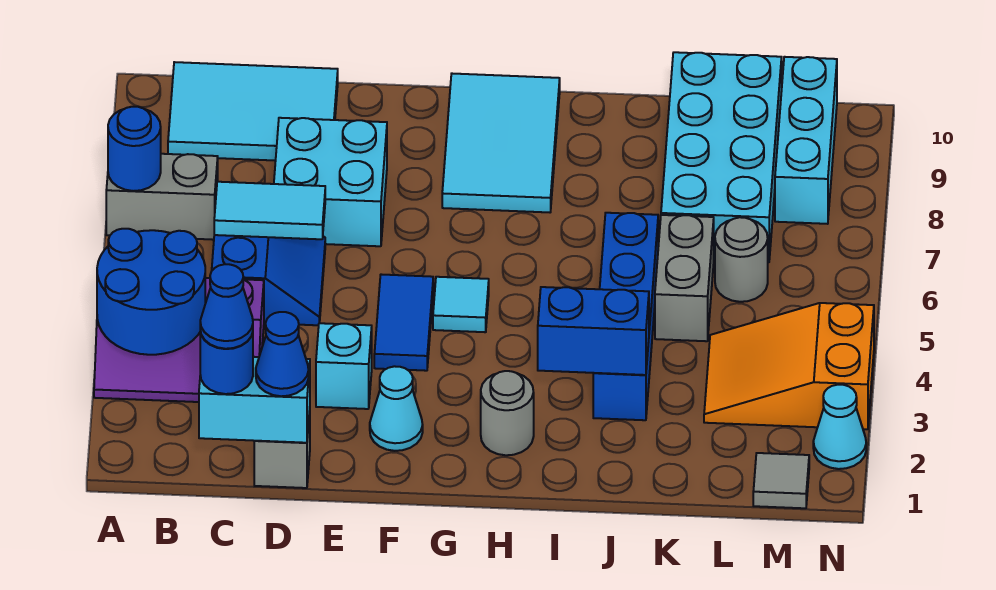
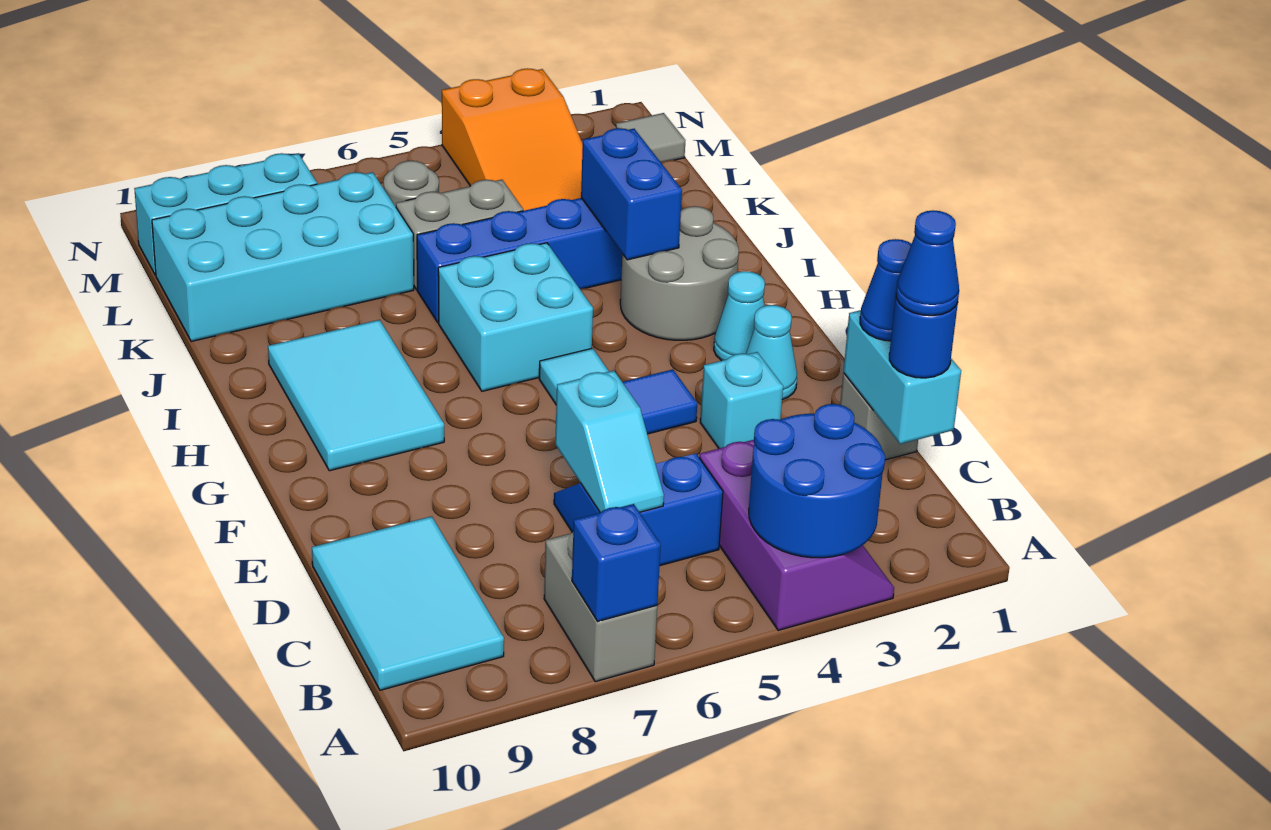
blue 1x1 round brick [108,107,161,191] -> blue 1x1 brick [572,504,661,621]
cyan 1x2 tile [214,182,325,239] -> cyan 1x2 slope [555,371,664,513]
cyan 2x2 brick [274,118,387,246] -> cyan 2x2 brick moved to [438,243,593,391]
cyan 2x3 tile [442,74,560,212] -> cyan 2x3 tile turned to [268,320,444,471]
grey 1x1 round brick [481,371,534,455] -> grey 2x2 round brick [620,206,739,340]
cyan 1x1 cone [813,385,866,469] -> cyan 1x1 cone moved to [714,271,765,361]

